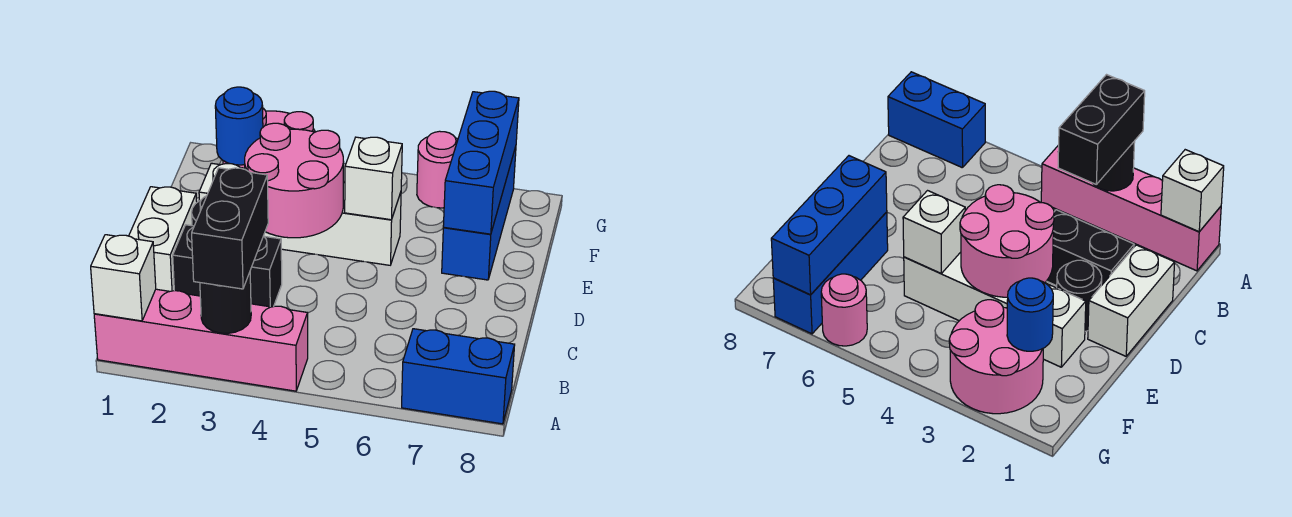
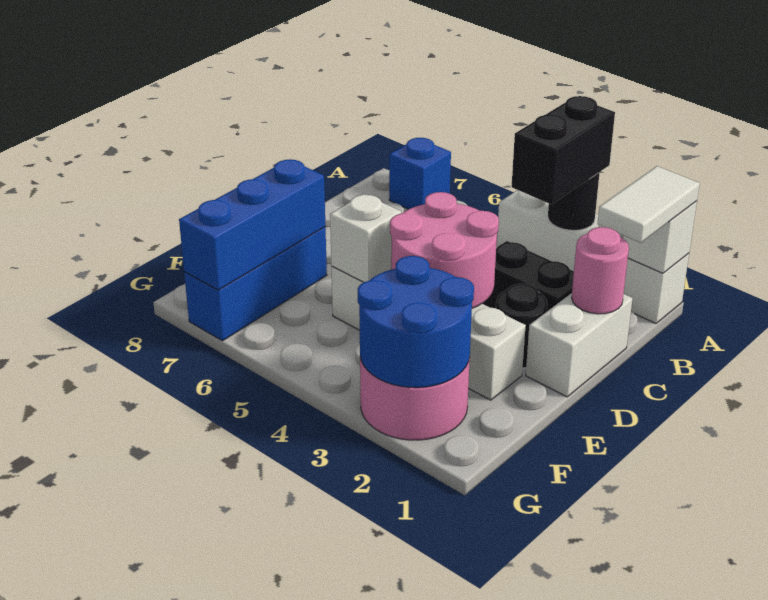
pink 1x4 brick [94,289,308,391] -> white 1x4 brick [497,190,689,323]
none -> white 1x2 tile [597,166,700,243]
blue 1x2 brick [402,329,515,424] -> blue 1x1 brick [389,138,451,209]
blue 1x1 round brick [215,87,263,165] -> blue 2x2 round brick [358,256,474,388]
pink 1x1 round brick [417,131,458,208] -> pink 1x1 round brick moved to [572,227,629,314]

